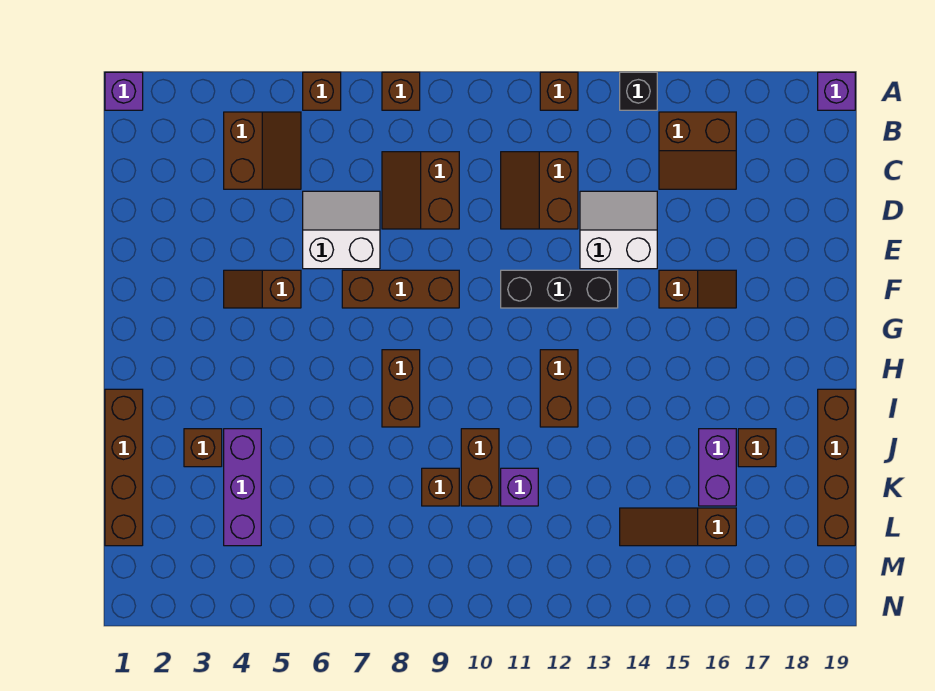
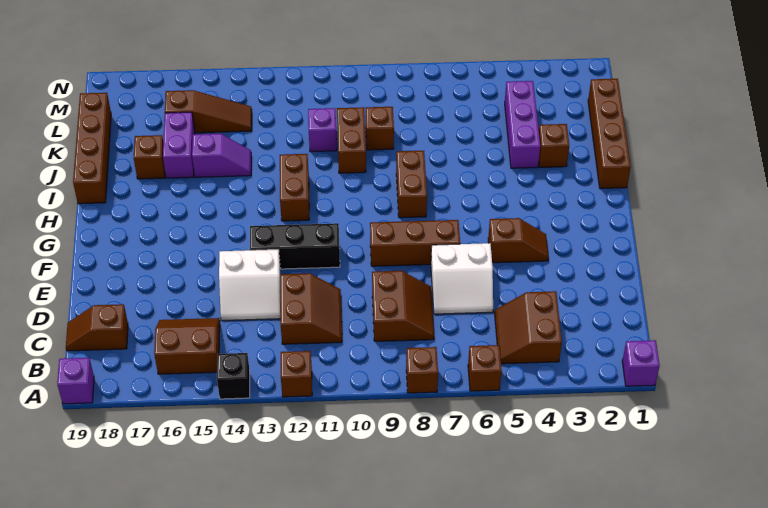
brown 1x2 slope [659,270,736,308] -> brown 1x2 slope moved to [66,304,128,351]
none -> purple 1x2 slope [192,134,251,177]

